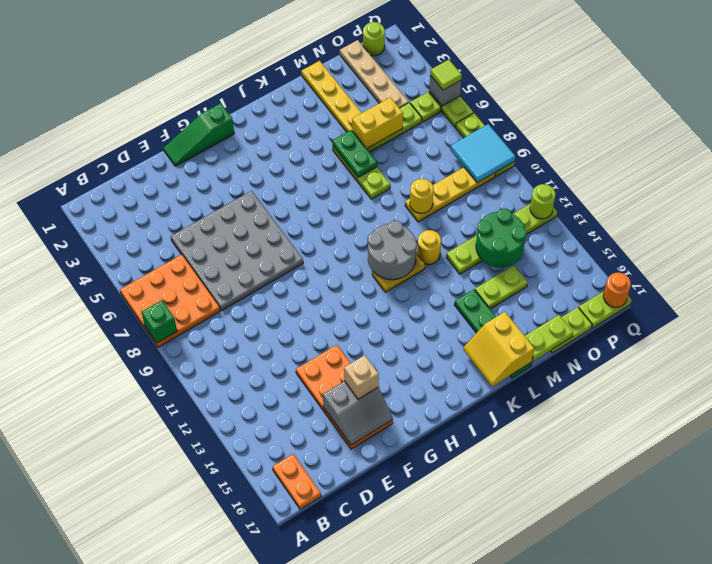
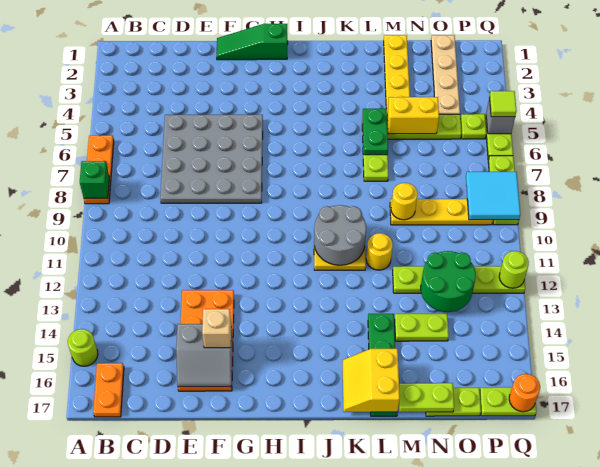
orange 3x3 plate [120,255,220,347] -> orange 1x3 plate [84,135,114,204]
lime 1x1 round brick [363,22,385,56] -> lime 1x1 round brick moved to [68,329,98,366]

